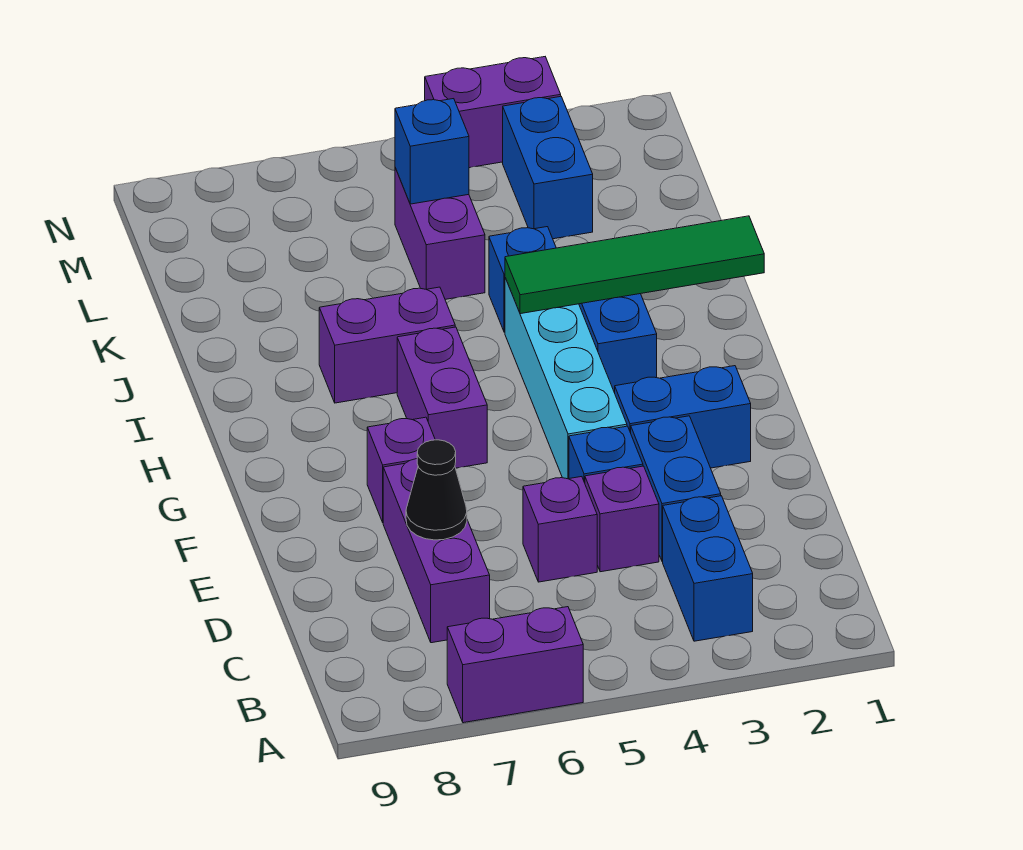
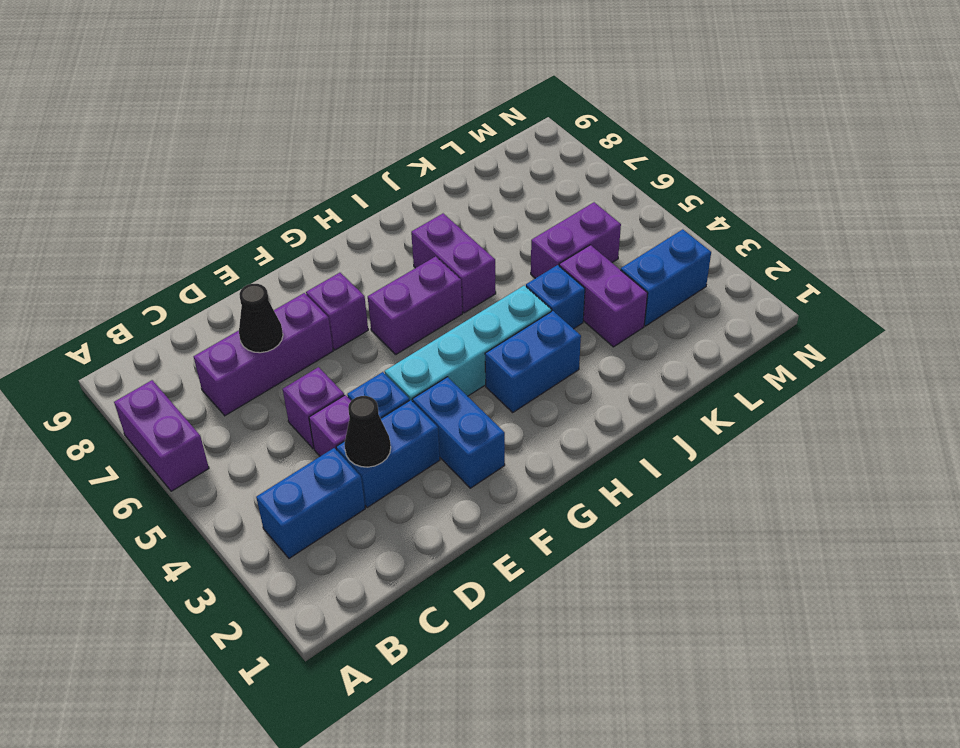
none -> black 1x1 cone [344,396,391,467]
green 1x4 tile [505,216,764,314] -> none
blue 1x1 brick [395,99,469,204] -> none
purple 1x2 brick [425,57,561,168] -> purple 1x2 brick moved to [559,245,648,347]

